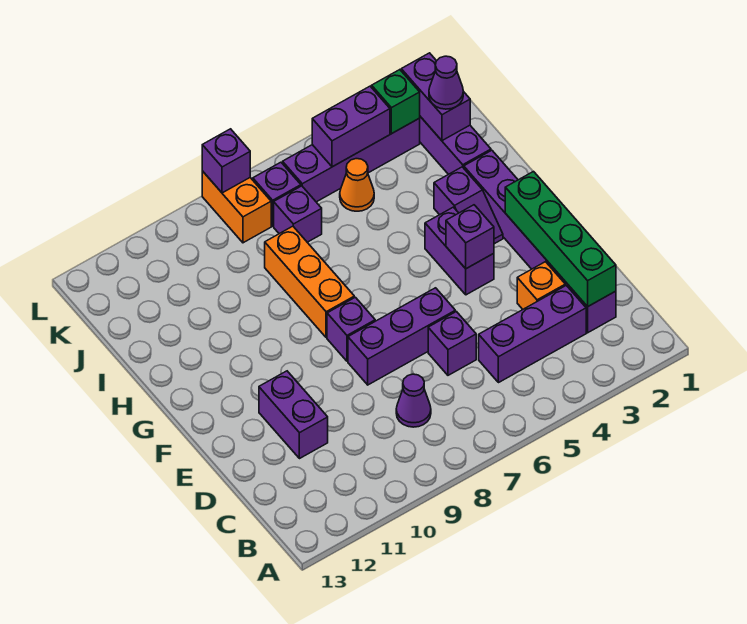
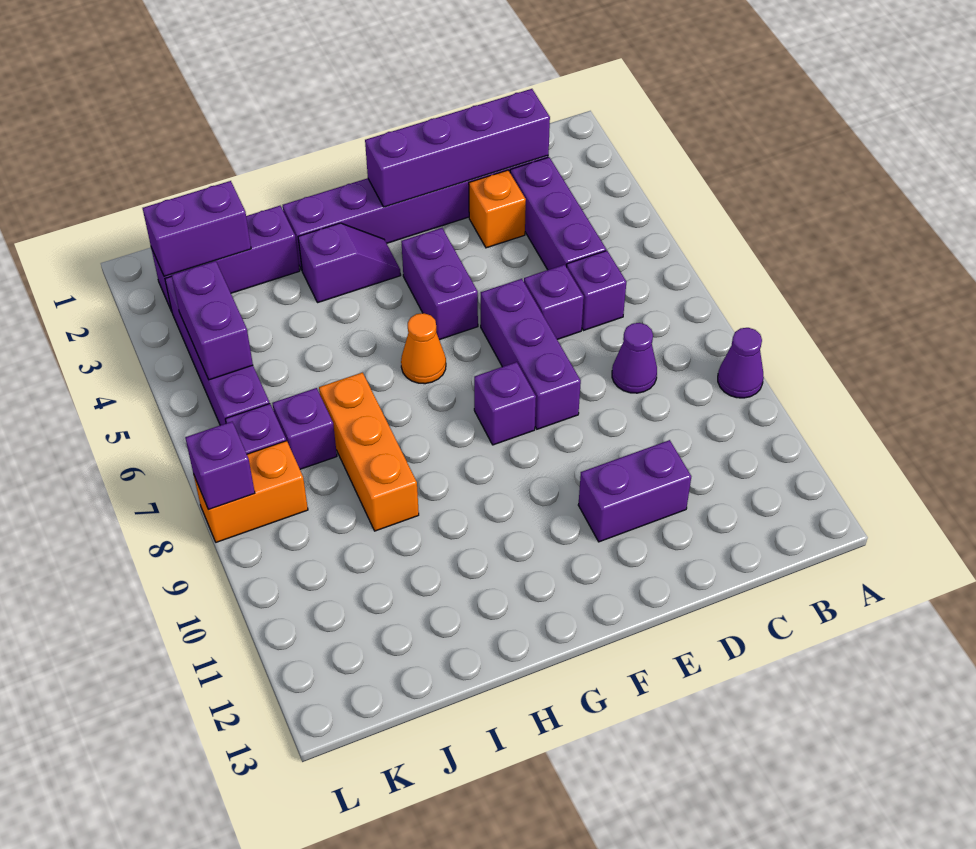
green 1x4 brick [505,171,616,307] -> purple 1x4 brick [365,89,550,207]
purple 1x2 brick [425,207,494,295] -> purple 1x2 brick turned to [401,228,478,340]
purple 1x1 brick [446,205,494,269] -> purple 1x1 brick moved to [567,251,626,331]
orange 1x3 brick [265,226,354,338] -> orange 1x3 brick turned to [319,373,419,531]
purple 1x1 cone [429,56,463,109] -> purple 1x1 cone moved to [718,328,764,398]
orange 1x1 cone [340,159,374,211] -> orange 1x1 cone moved to [401,313,446,384]
green 1x1 brick [372,70,420,134] -> none

